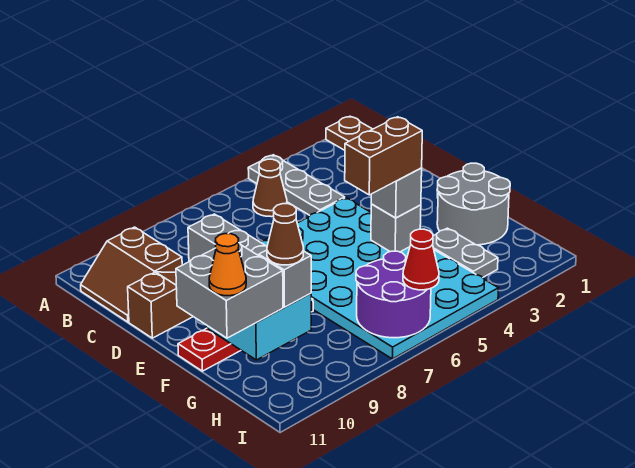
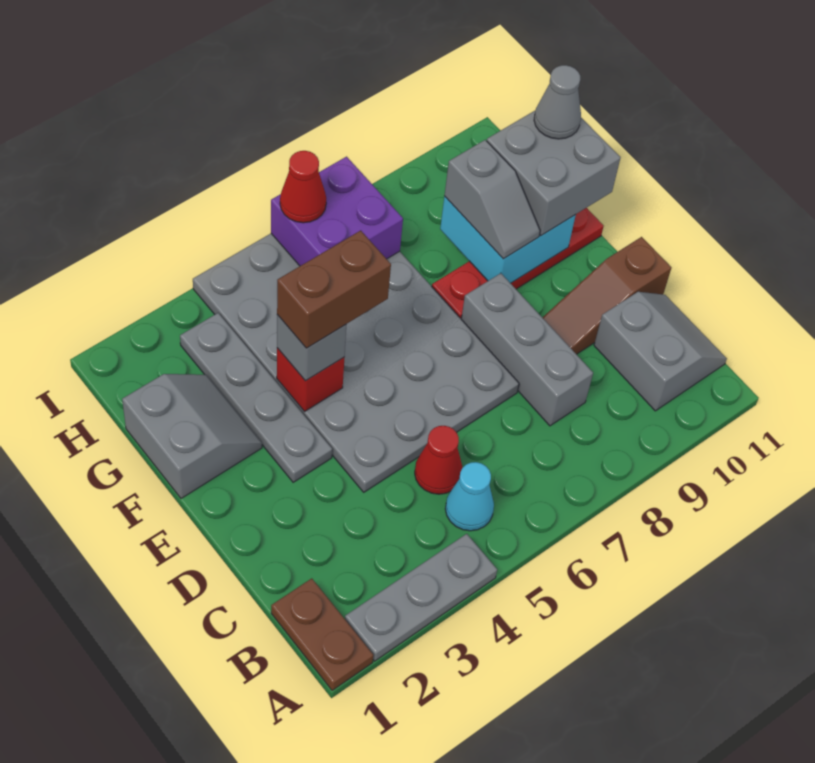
grey 1x3 plate [248,155,345,215] -> grey 1x3 plate turned to [345,534,497,661]
brown 1x1 cone [253,159,287,217] -> cyan 1x1 cone [445,462,494,531]
brown 2x2 slope [81,227,182,322] -> grey 2x2 slope [594,292,727,411]
none -> red 1x1 cone [415,426,463,494]
cyan 4x6 plate [260,198,498,359] -> grey 4x6 plate [193,234,519,492]
grey 2x2 round brick [437,163,510,245] -> grey 2x2 slope [122,374,262,498]
grey 1x1 brick [371,204,421,252] -> red 1x1 brick [277,348,344,412]
grey 1x2 plate [433,228,498,277] -> grey 1x4 plate [180,313,332,482]
brown 1x1 cone [267,204,303,265] -> none
orange 1x1 cone [209,234,246,296] -> grey 1x1 cone [534,65,581,139]
purple 2x2 round brick [356,251,431,338] -> purple 2x2 brick [271,157,403,266]

